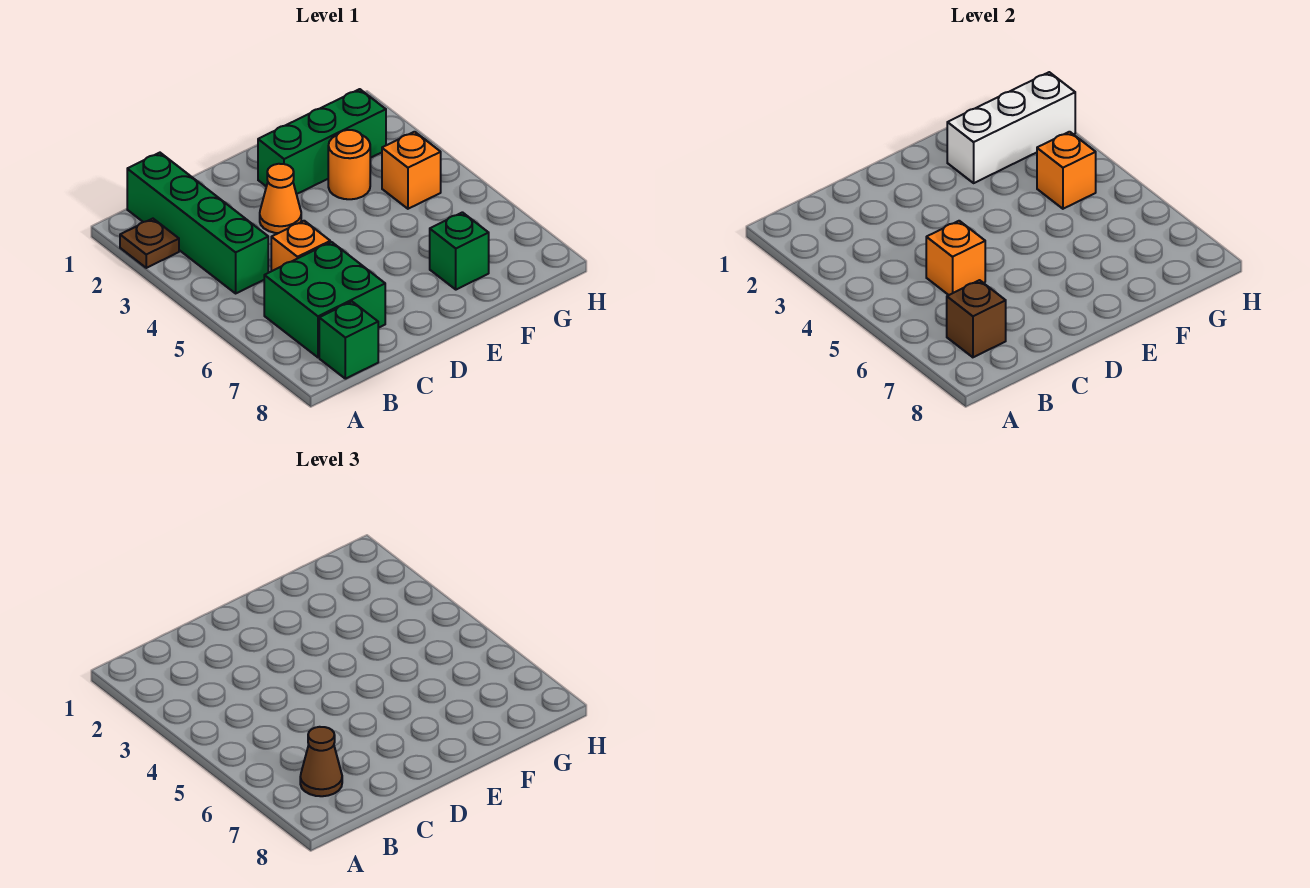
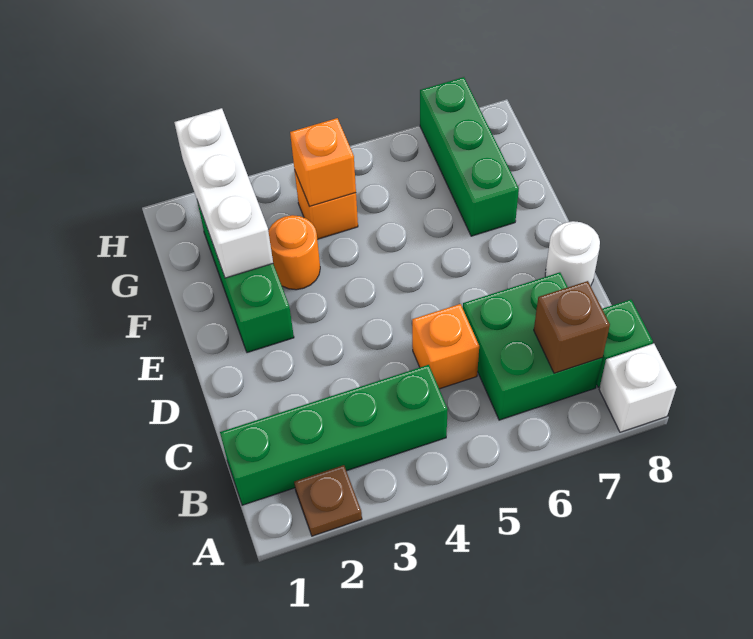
none -> white 1x1 brick [599,344,676,432]
brown 1x1 cone [300,727,342,796] -> none
orange 1x1 brick [926,221,985,295] -> none
orange 1x1 cone [260,164,301,233] -> none
none -> white 1x1 round brick [545,221,600,287]
green 1x1 brick [430,212,489,290] -> green 1x3 brick [420,77,519,236]

